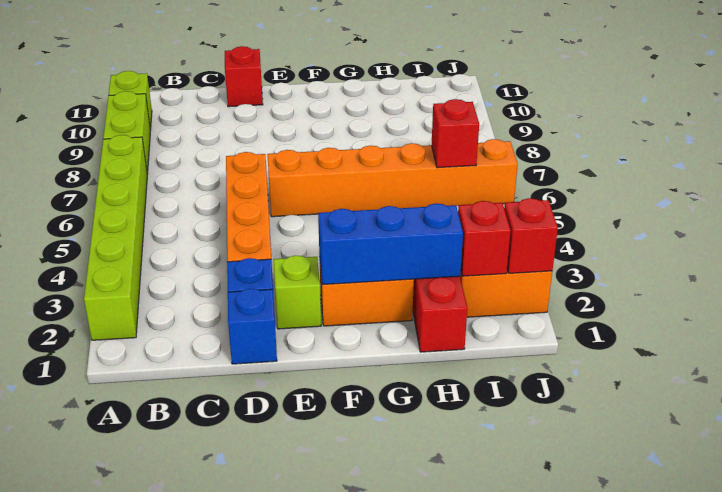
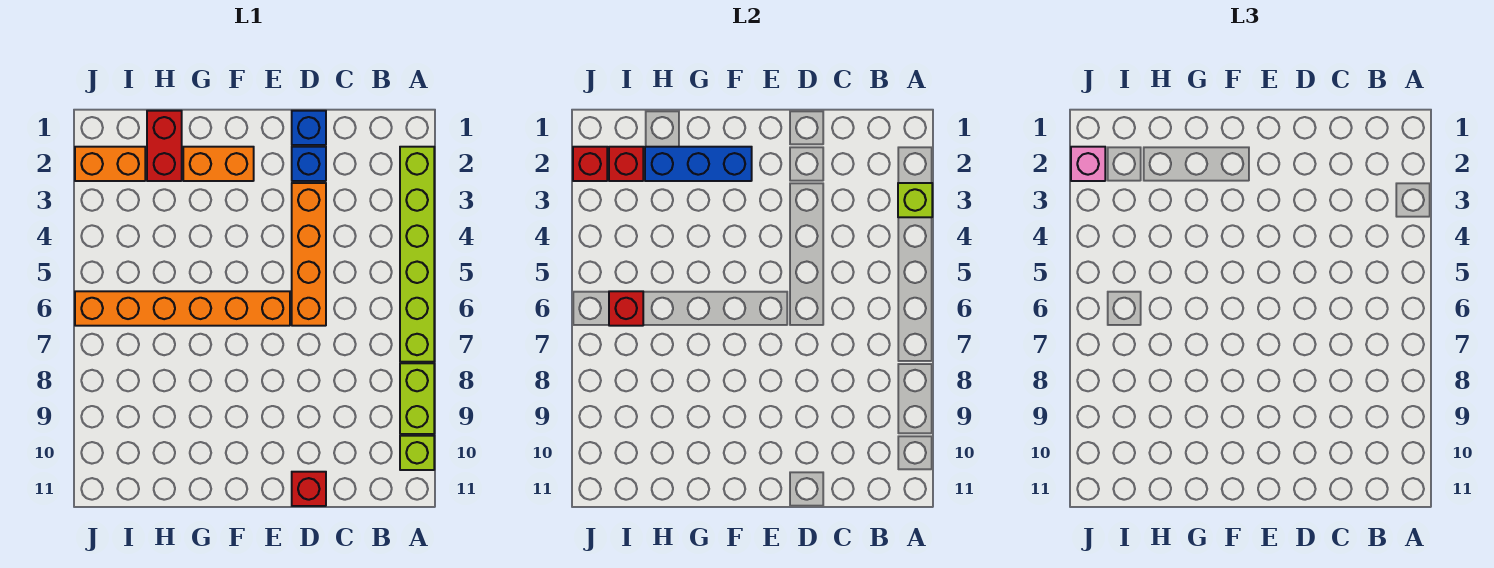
lime 1x1 brick [274,255,321,329] -> lime 1x1 brick moved to [898,183,932,217]
none -> pink 1x1 brick [1071,147,1105,181]

